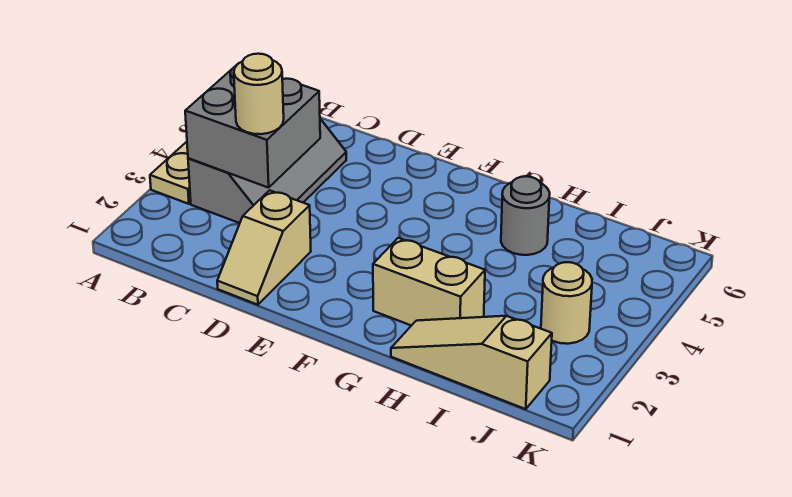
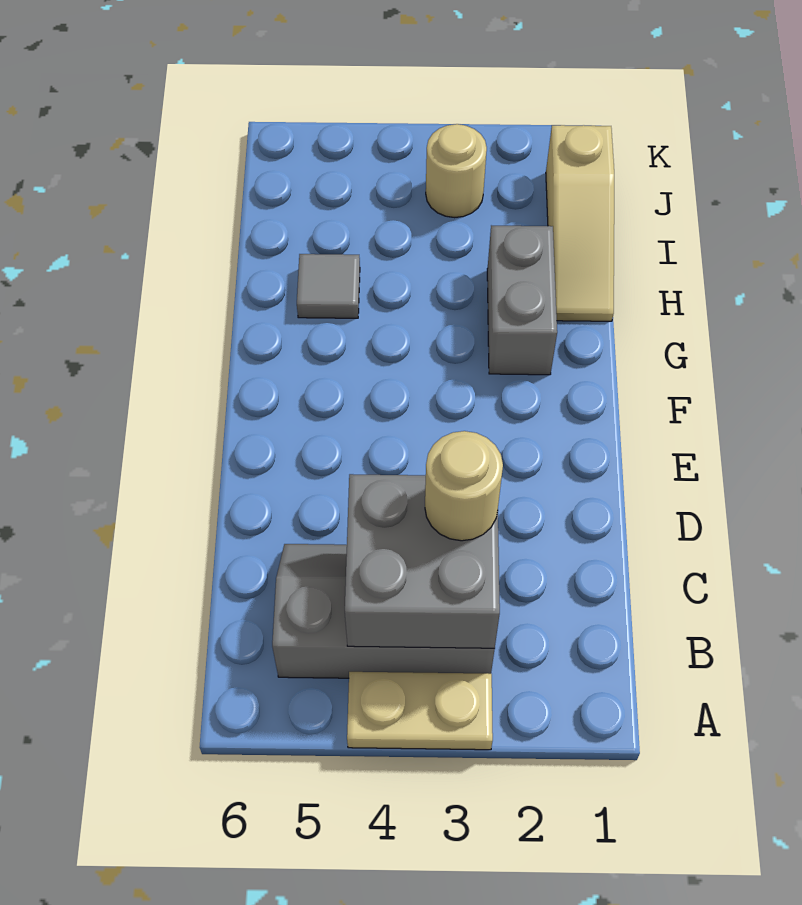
tan 1x2 slope [217,190,311,305] -> none
tan 1x2 brick [373,238,485,326] -> grey 1x2 brick [487,225,557,375]
grey 1x1 round brick [501,176,550,255] -> grey 1x1 tile [297,254,360,318]

